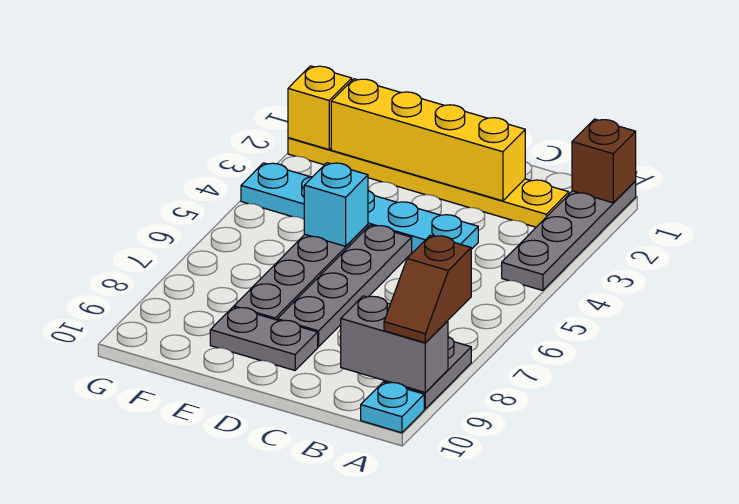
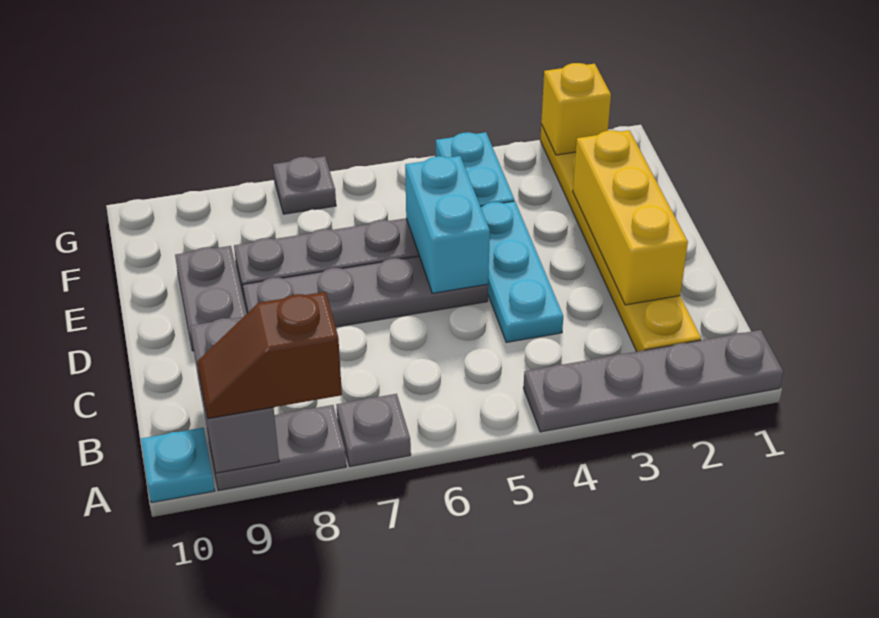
brown 1x1 brick [572,119,636,203] -> none
none -> grey 1x1 plate [336,394,411,467]
yellow 1x4 brick [331,79,525,201] -> yellow 1x3 brick [573,130,688,305]
cyan 1x1 brick [304,163,368,246] -> cyan 1x2 brick [405,156,490,293]
none -> grey 1x1 plate [273,156,336,214]

